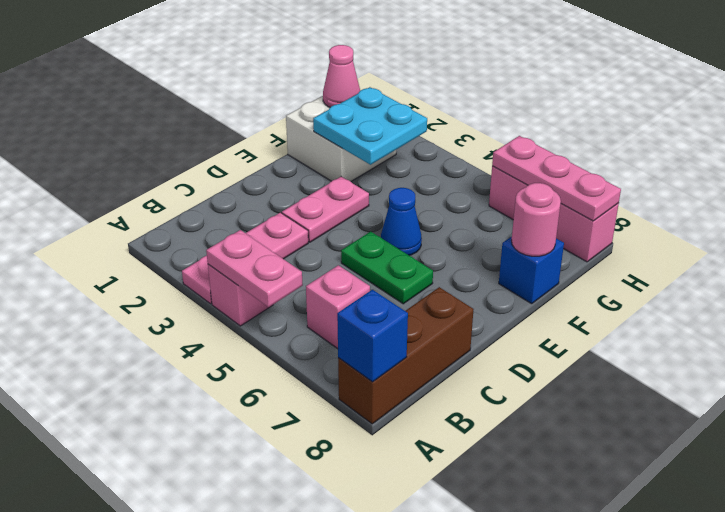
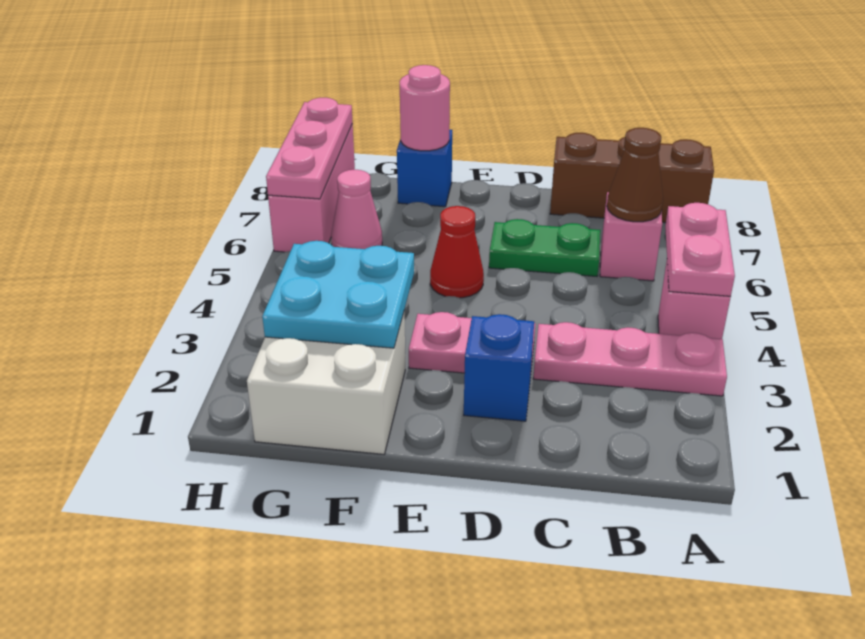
blue 1x1 brick [337,290,408,382] -> blue 1x1 brick moved to [464,314,534,421]
none -> brown 1x1 cone [607,128,663,222]
green 1x2 plate [341,232,433,304] -> green 1x2 plate turned to [489,219,600,276]
blue 1x1 cone [381,188,422,256] -> red 1x1 cone [430,206,484,298]
pink 1x1 cone [323,45,360,107] -> pink 1x1 cone moved to [331,170,382,249]

